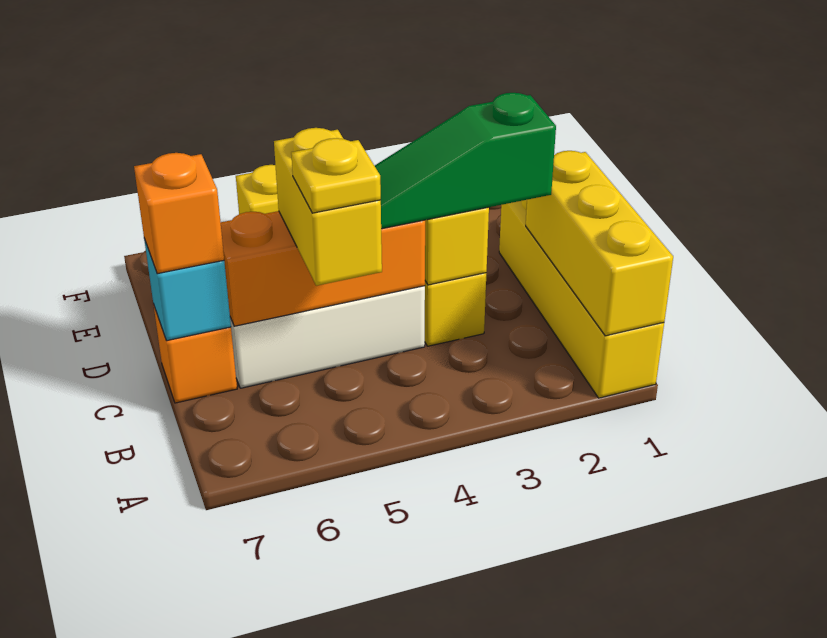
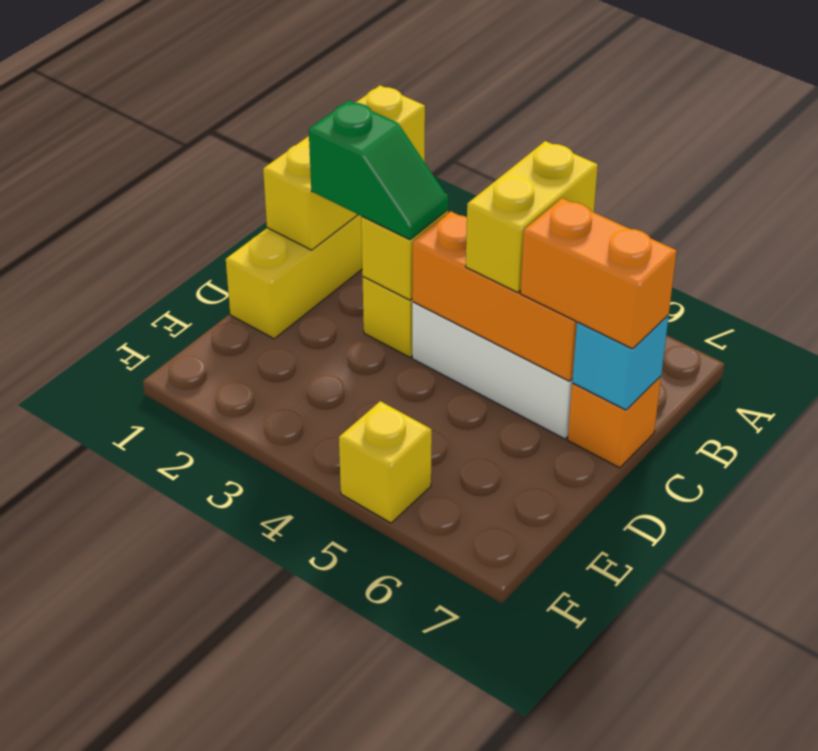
yellow 1x1 plate [291,138,381,213] -> none
green 1x3 slope [375,93,556,229] -> green 1x2 slope [309,101,448,240]
orange 1x1 brick [134,153,224,274] -> orange 1x2 brick [520,198,677,349]

